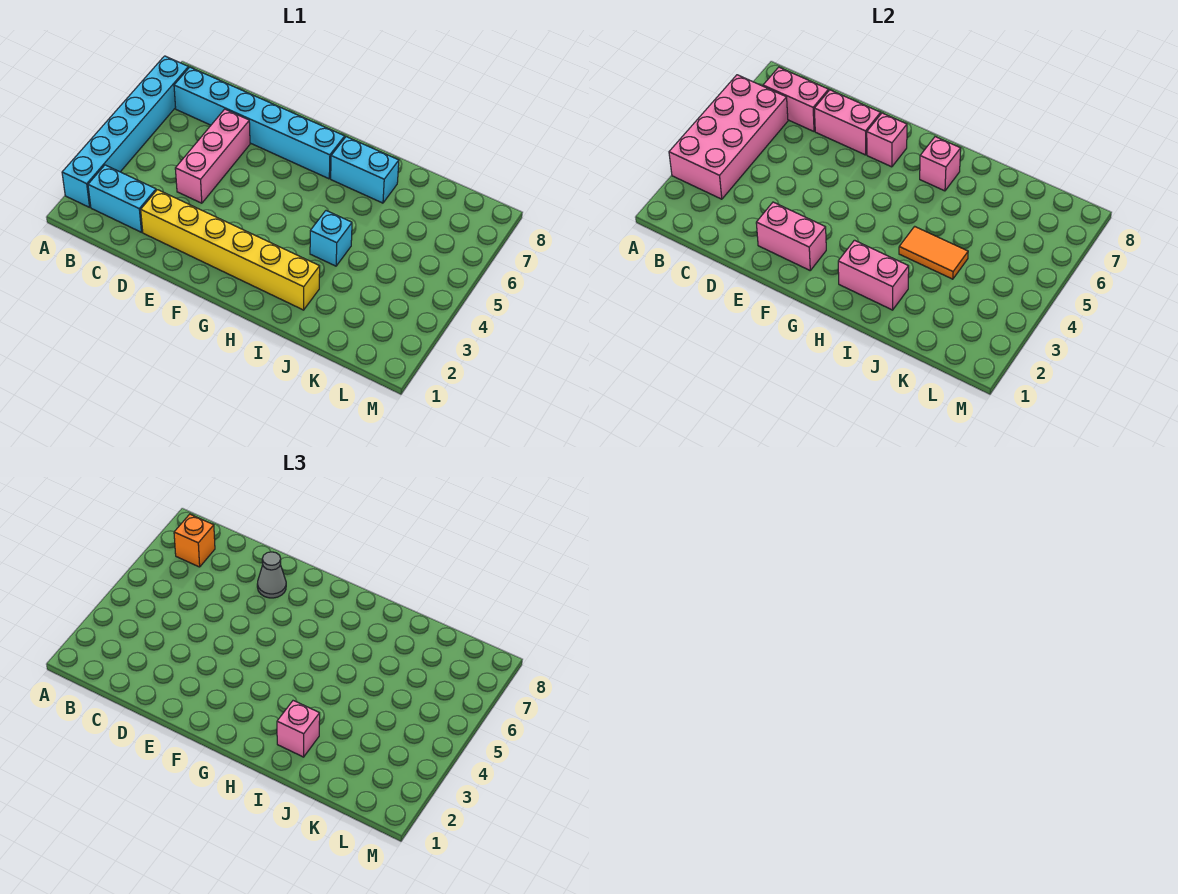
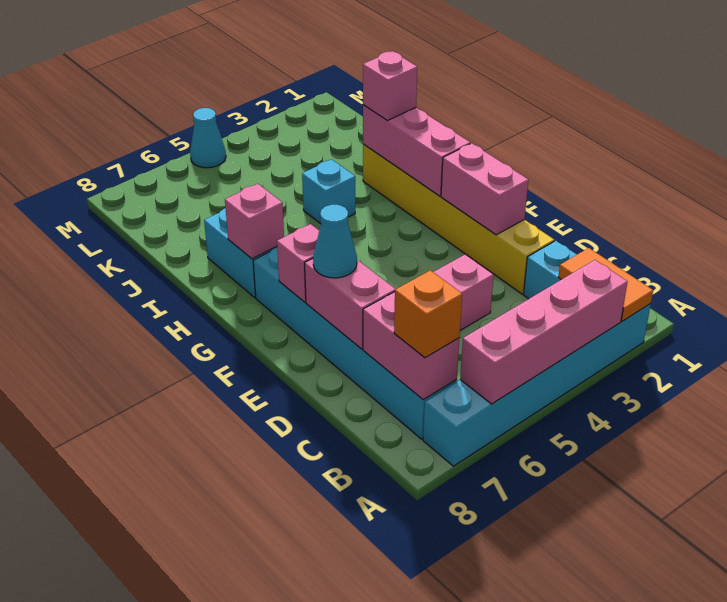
pink 2x4 brick [669,75,788,199] -> pink 1x4 brick [460,260,627,404]
grey 1x1 cone [257,552,286,598] -> cyan 1x1 cone [313,205,357,278]
pink 1x2 brick [838,240,909,310] -> pink 1x3 brick [363,105,470,196]
orange 1x2 tile [899,226,968,279] -> orange 1x2 tile moved to [558,248,653,321]
none -> cyan 1x1 cone [190,108,226,168]

